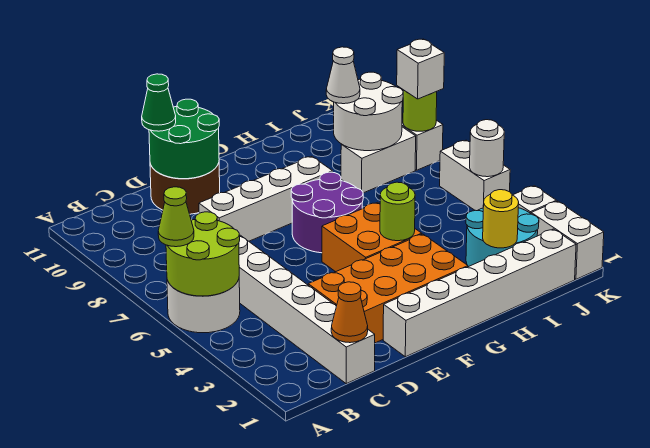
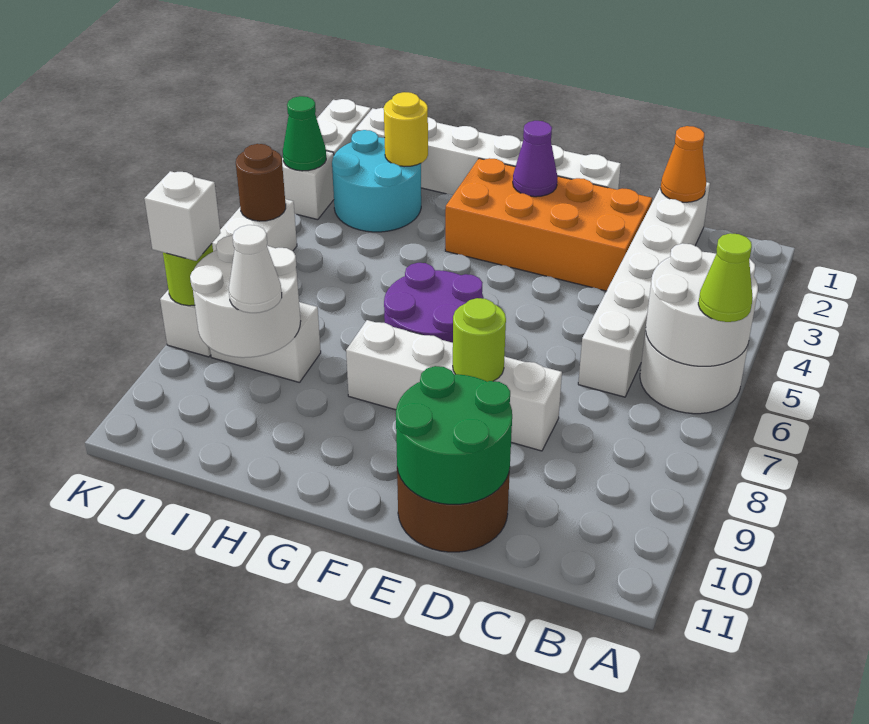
lime 2x2 round brick [166,212,240,296] -> white 2x2 round brick [646,243,758,366]
green 1x1 cone [142,74,176,131] -> green 1x1 cone moved to [283,96,326,171]
none -> purple 1x1 cone [513,121,558,197]
orange 2x2 brick [322,202,422,272] -> none
lime 1x1 round brick [380,182,415,241] -> lime 1x1 round brick moved to [453,298,506,382]
white 1x1 round brick [470,120,504,177] -> brown 1x1 round brick [236,144,286,221]

